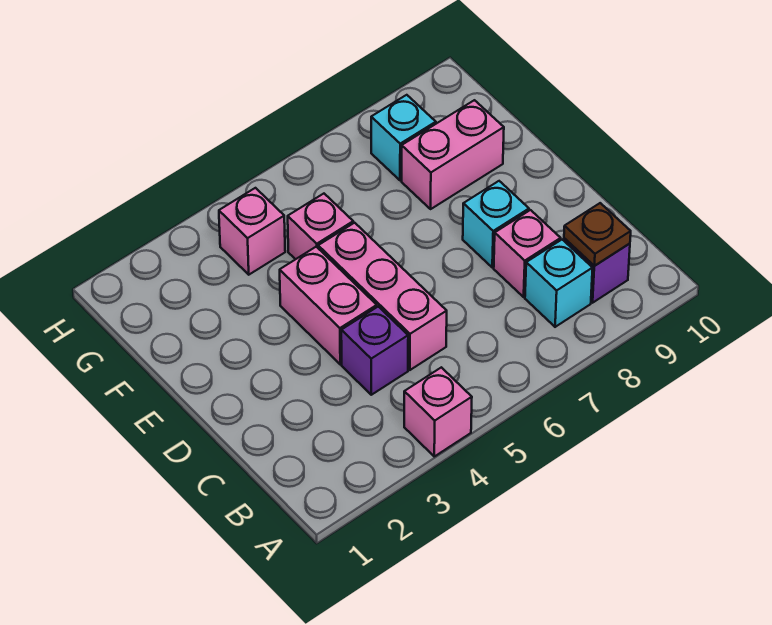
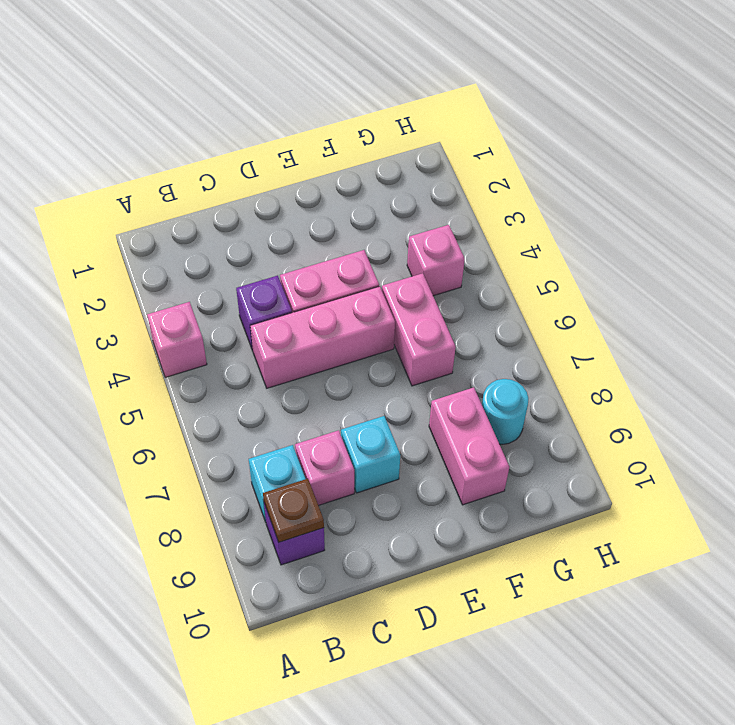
pink 1x1 brick [288,194,353,259] -> pink 1x2 brick [382,273,456,386]
cyan 1x1 brick [371,95,436,180] -> cyan 1x1 round brick [482,379,528,444]

